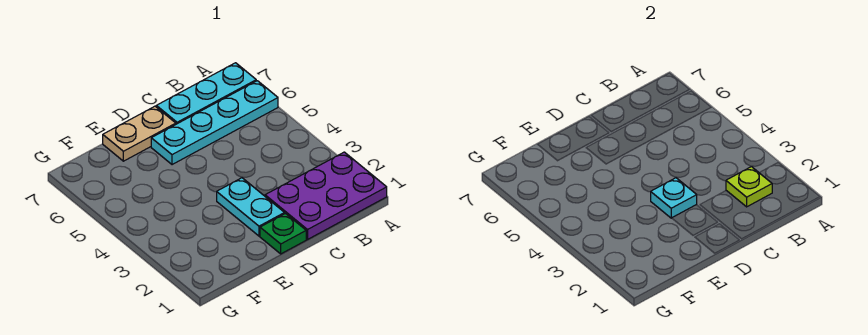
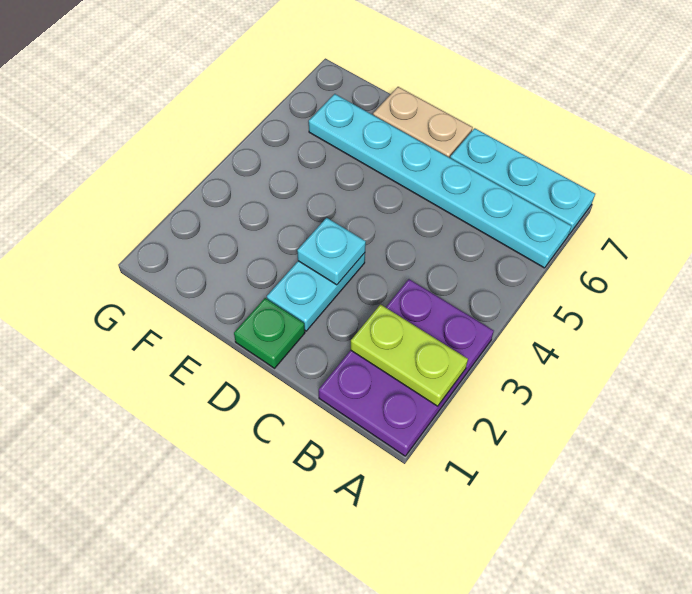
purple 2x3 plate [265,152,387,239] -> purple 2x3 plate turned to [319,279,494,456]
cyan 1x4 plate [151,81,278,165] -> cyan 1x6 plate [309,94,571,268]
lime 1x1 plate [726,167,772,207] -> lime 1x2 plate [351,305,468,406]

